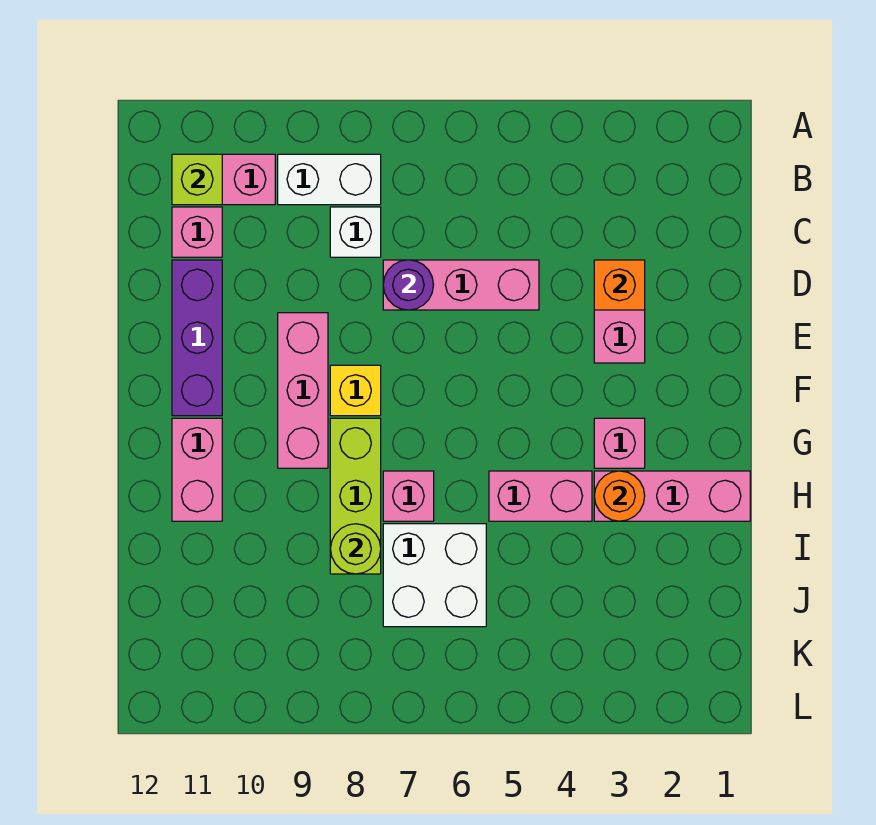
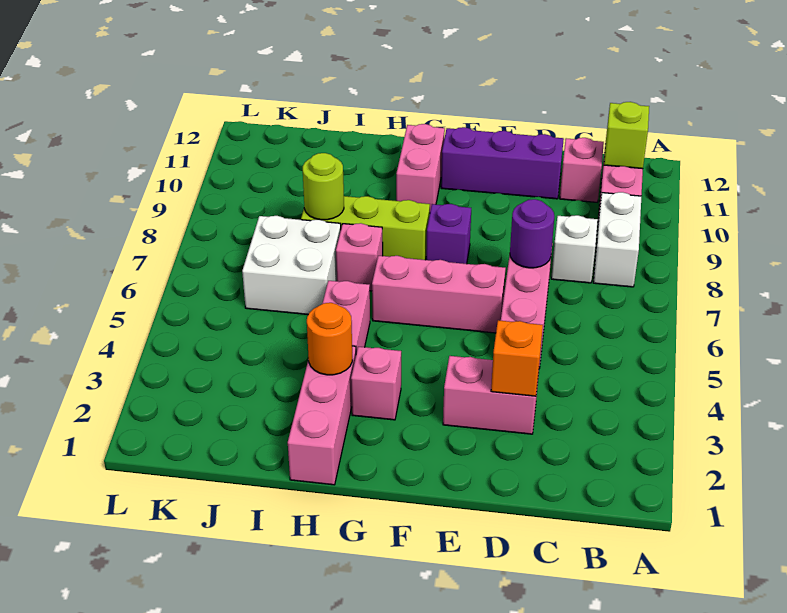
pink 1x3 brick [278,313,328,468] -> pink 1x3 brick moved to [372,256,506,333]
yellow 1x1 brick [330,365,381,416] -> purple 1x1 brick [426,204,471,264]
pink 1x2 brick [172,418,222,521] -> pink 1x2 brick turned to [396,124,445,211]

